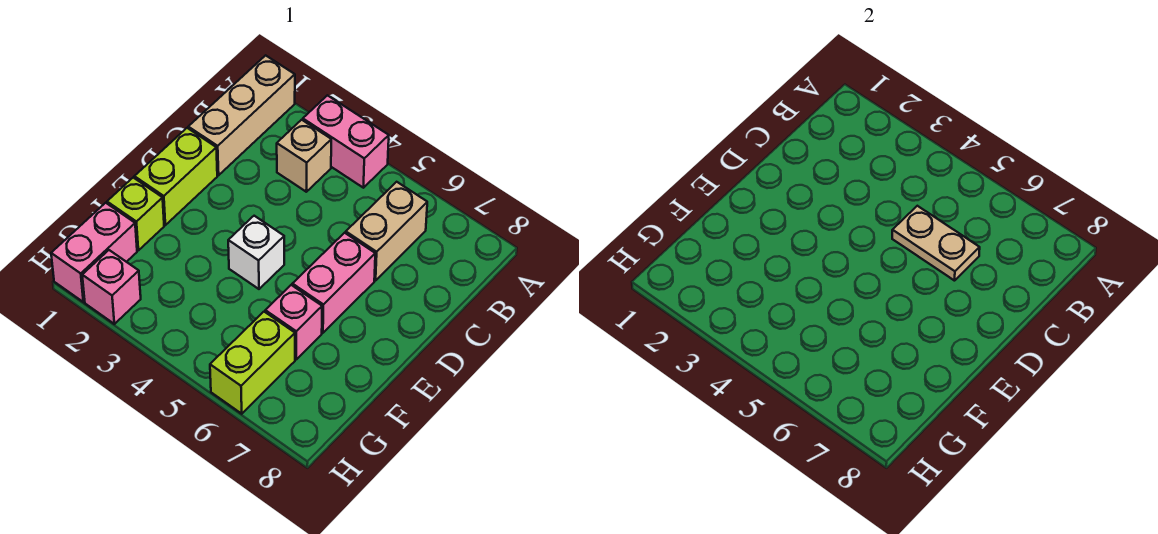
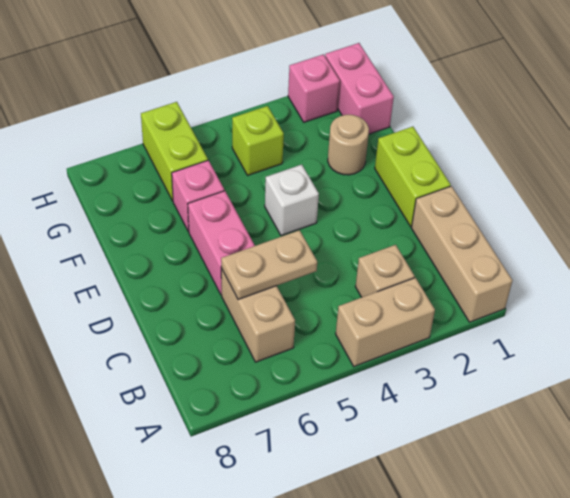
pink 1x2 brick [303,95,389,188] -> tan 1x2 brick [336,278,435,366]
lime 1x1 brick [107,178,164,250] -> lime 1x1 brick moved to [232,106,284,175]
none -> tan 1x1 round brick [328,115,369,175]

